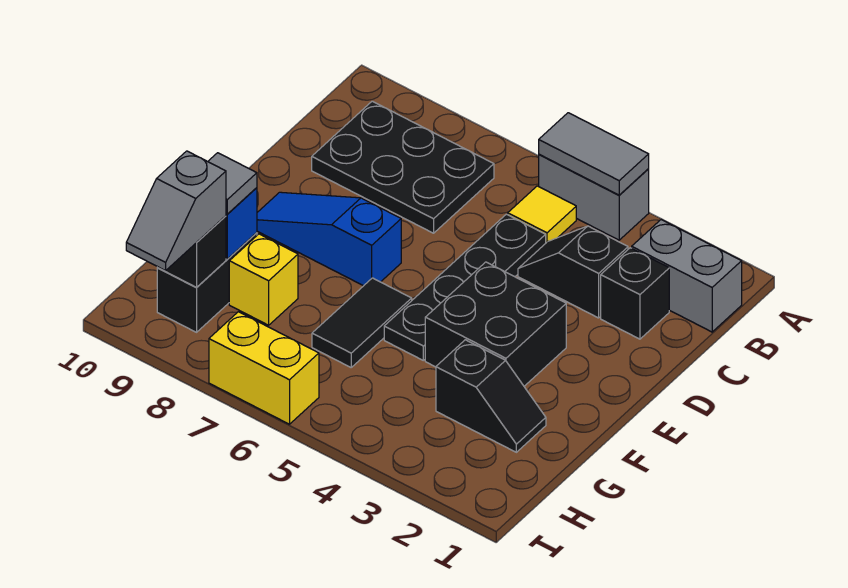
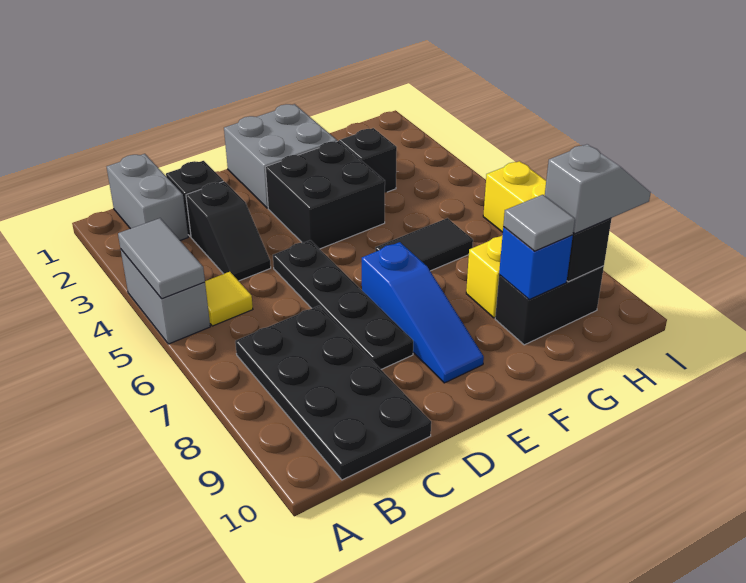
black 2x3 plate [312,101,494,233] -> black 2x4 plate [235,306,431,480]
black 1x4 plate [384,214,546,360] -> black 1x4 plate turned to [273,240,413,369]
none -> grey 2x2 brick [224,104,337,208]

